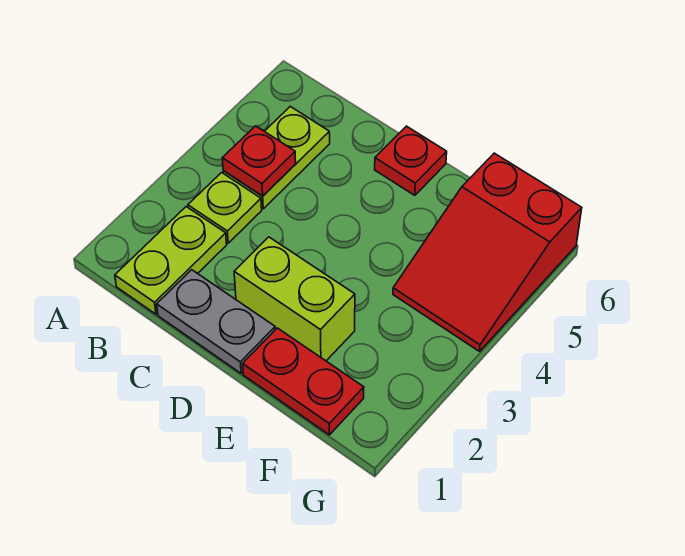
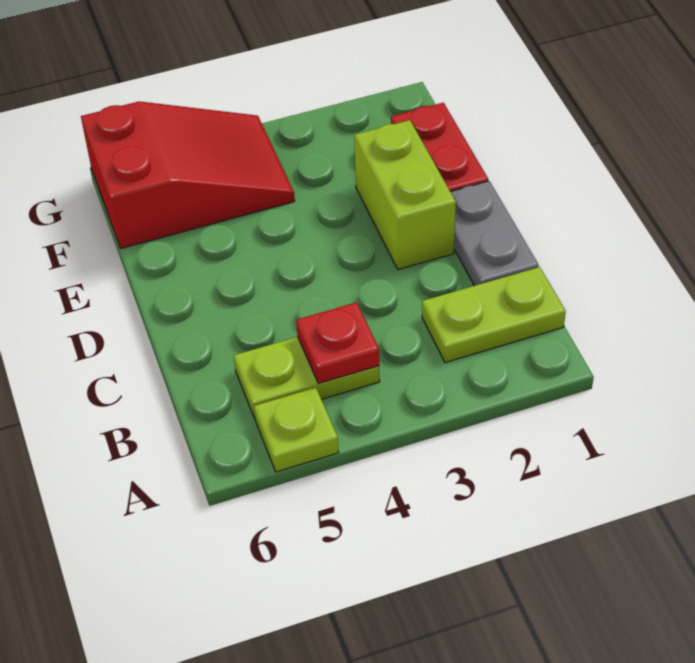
lime 1x1 plate [188,173,262,243] -> lime 1x1 plate moved to [254,388,339,472]
red 1x1 plate [375,126,447,195] -> none

